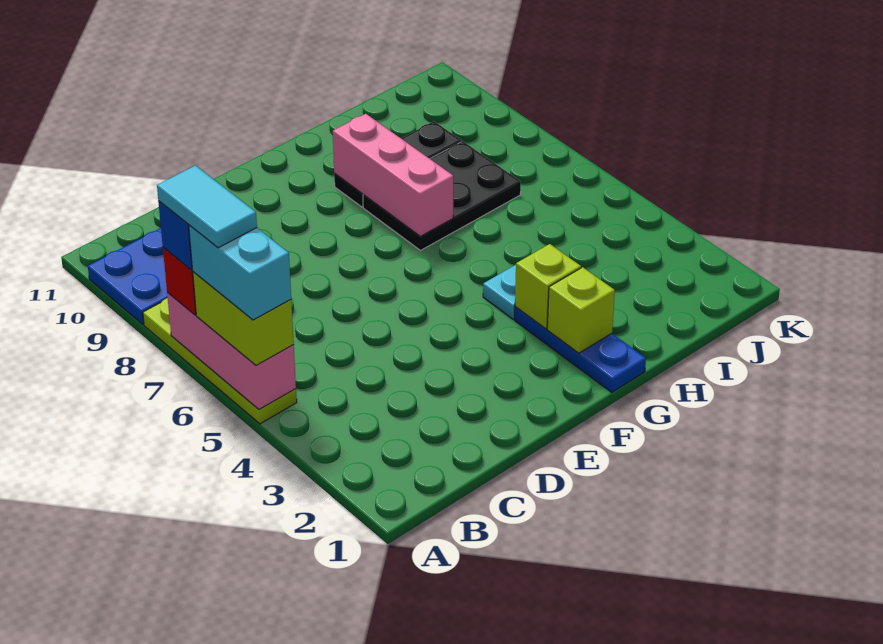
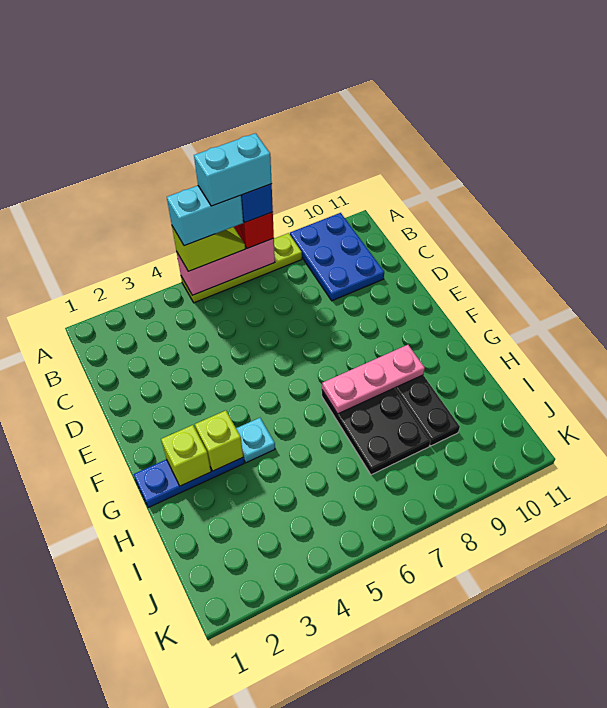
lime 1x2 brick [193,272,294,365] -> lime 1x2 slope [172,226,245,271]
cyan 1x2 tile [157,166,257,248] -> cyan 1x2 brick [194,133,272,206]
pink 1x3 brick [333,114,453,236] -> pink 1x3 plate [322,345,425,414]

